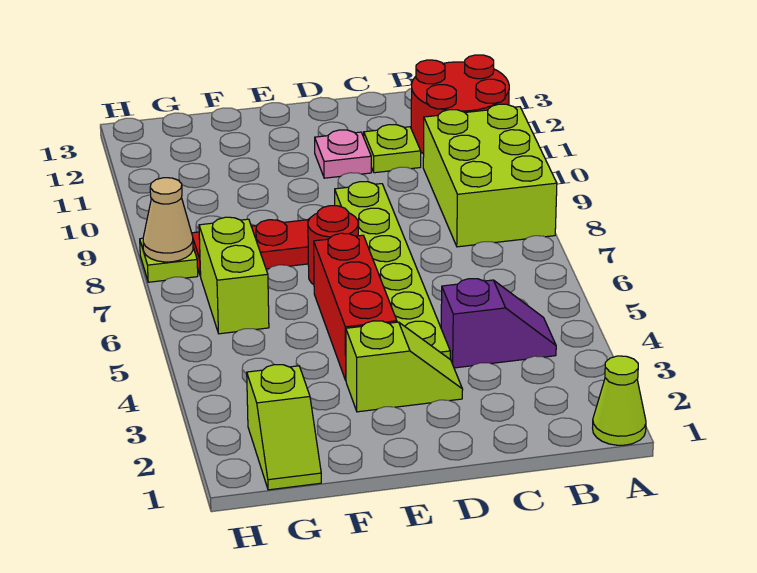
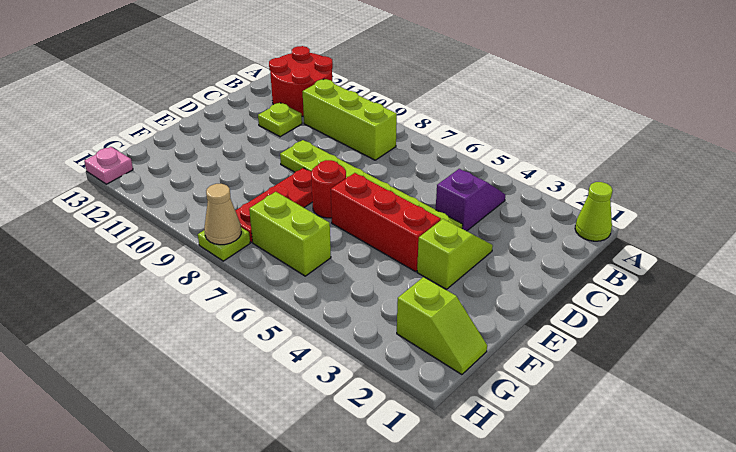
lime 2x3 brick [423,104,557,247] -> lime 1x3 brick [303,79,397,160]
pink 1x1 plate [315,130,371,178] -> pink 1x1 plate moved to [84,147,133,184]

